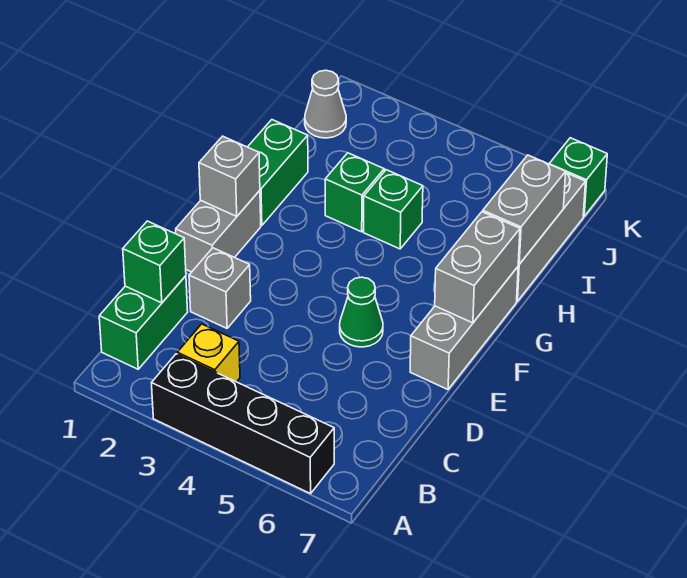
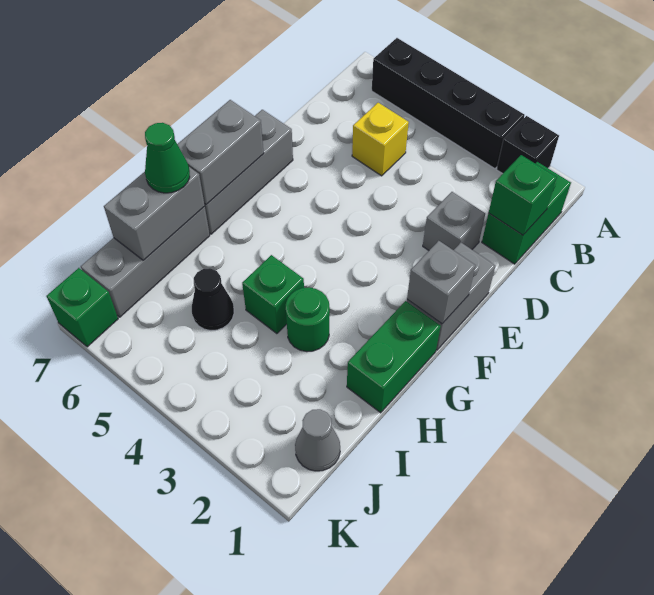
none -> black 1x1 brick [497,116,559,174]
yellow 1x1 brick [177,324,240,382] -> yellow 1x1 brick moved to [352,103,409,176]
green 1x1 cone [340,277,383,347] -> green 1x1 cone moved to [145,123,190,193]
green 1x1 brick [325,153,384,232] -> green 1x1 round brick [286,287,330,352]
none -> black 1x1 cone [192,268,234,331]

